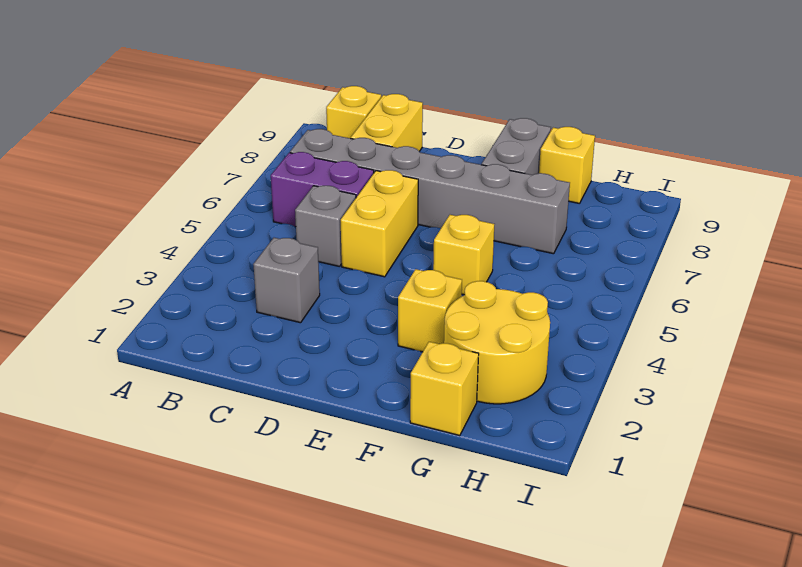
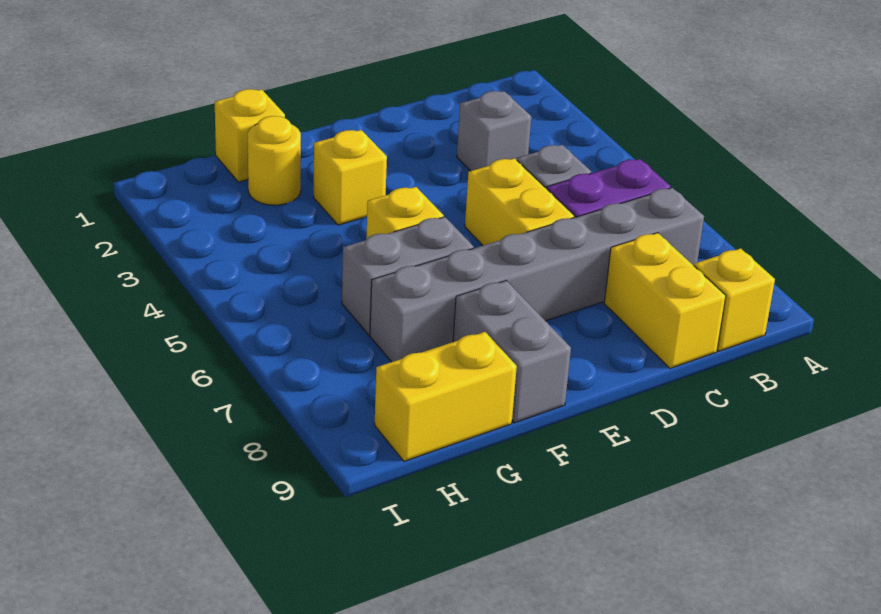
none -> grey 1x2 brick [342,217,474,335]
yellow 2x2 round brick [444,281,550,404] -> yellow 1x1 round brick [248,116,301,205]
yellow 1x1 brick [539,127,595,204] -> yellow 1x2 brick [374,332,517,461]

